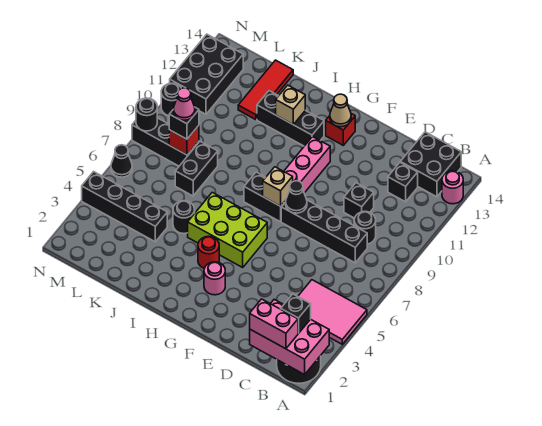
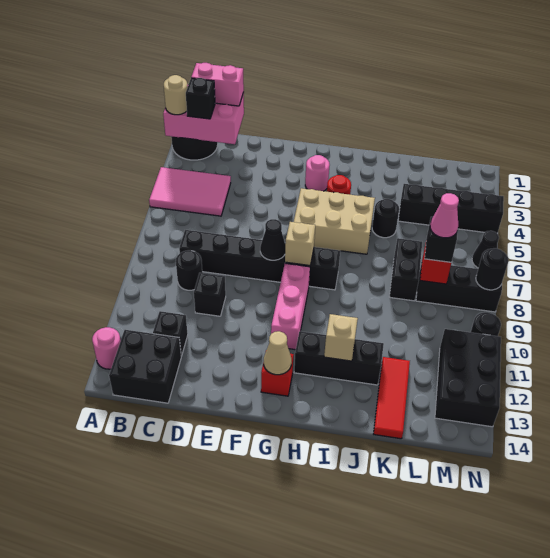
none -> tan 1x1 round brick [164,75,188,115]
lime 2x3 brick [188,192,267,267] -> tan 2x3 brick [294,188,375,254]

